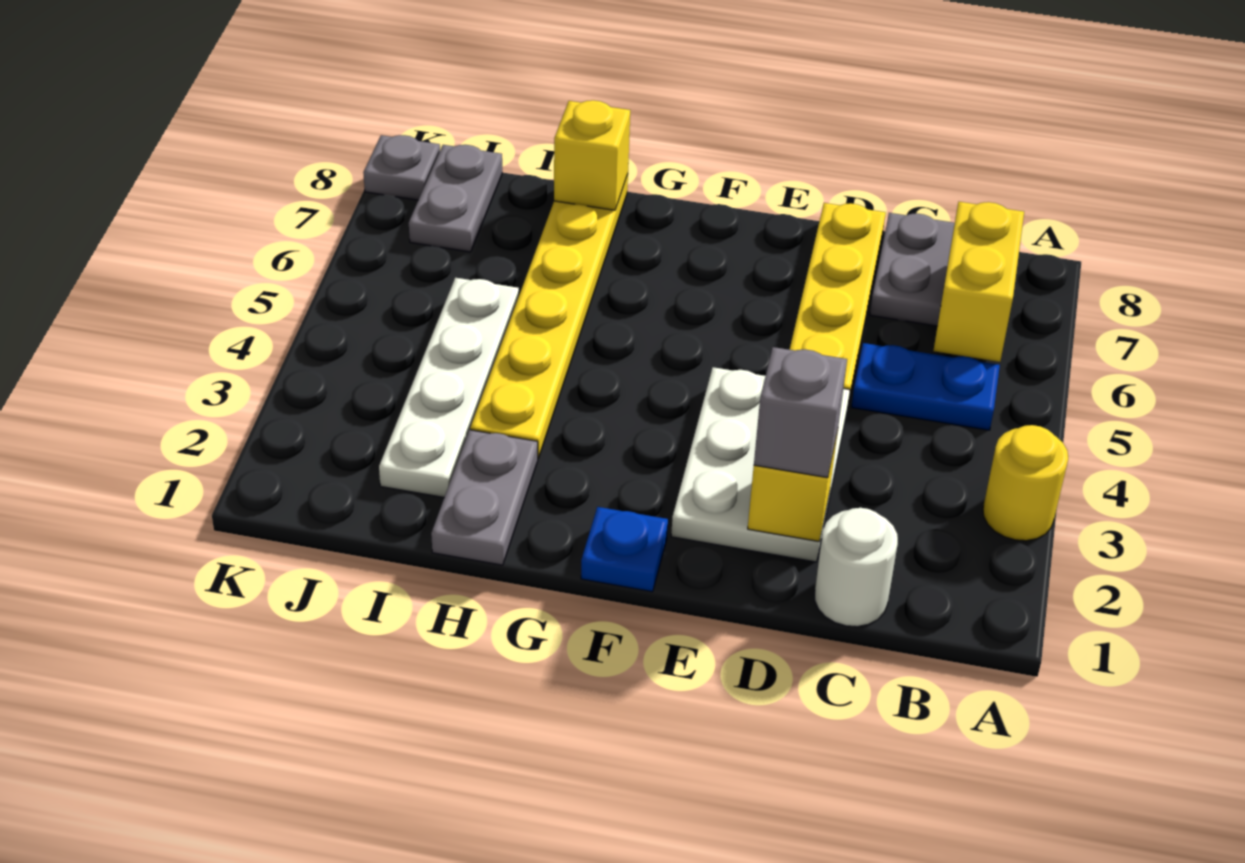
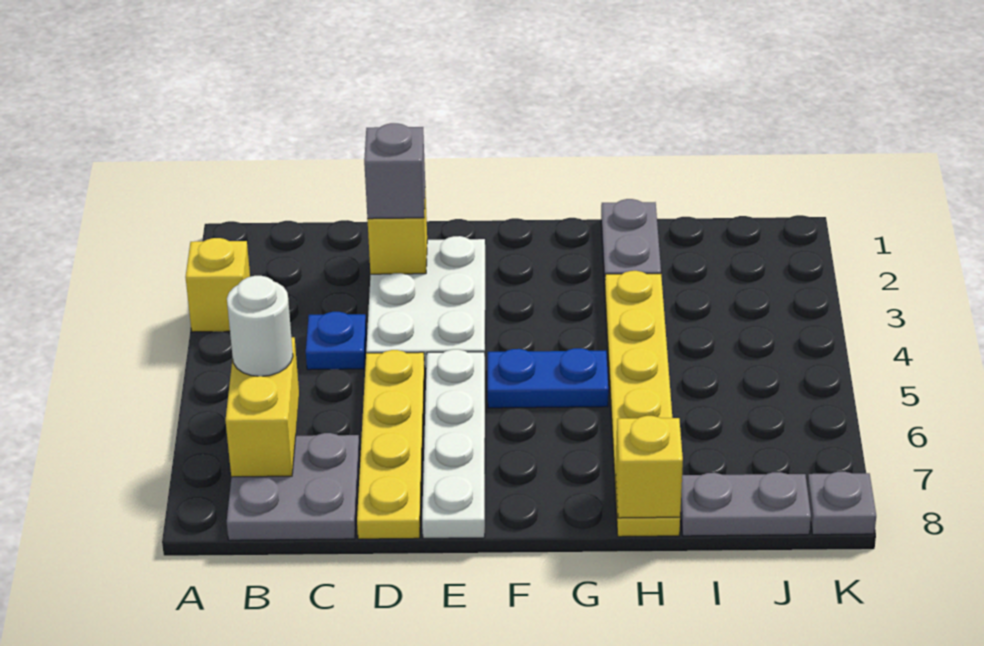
yellow 1x1 round brick [983,425,1068,541] -> yellow 1x1 brick [185,238,250,332]
blue 1x2 plate [851,343,1000,430] -> blue 1x2 plate moved to [488,348,608,408]
white 1x1 round brick [815,508,898,627] -> white 1x1 round brick moved to [227,276,293,376]
blue 1x1 plate [581,507,668,592] -> blue 1x1 plate moved to [306,312,366,370]
white 1x4 plate [379,278,519,497] -> white 1x4 plate moved to [422,349,485,538]
grey 1x2 plate [409,145,502,252] -> grey 1x2 plate turned to [681,472,811,536]

